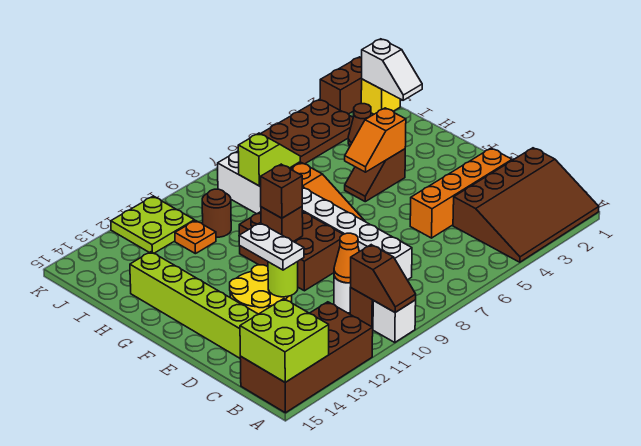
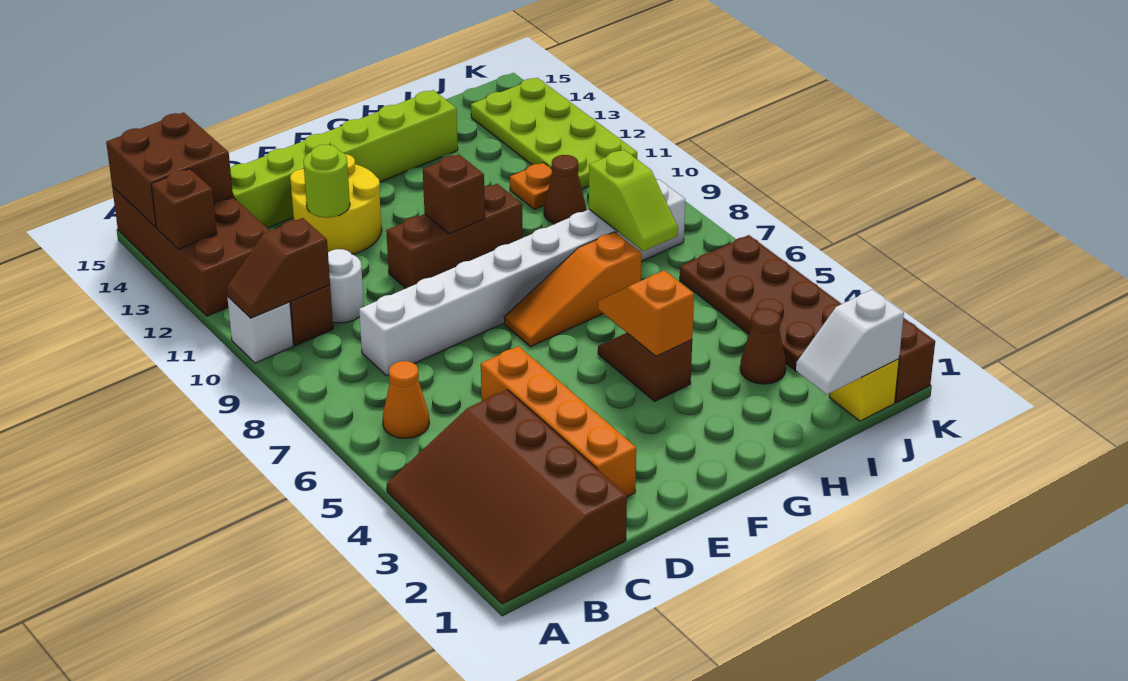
lime 2x2 brick [240,299,329,382] -> brown 2x2 brick [106,112,233,227]
orange 1x1 cone [334,233,359,283] -> orange 1x1 cone moved to [383,361,429,438]
white 1x2 plate [239,223,304,270] -> none
brown 2x3 brick [239,211,343,291] -> brown 1x3 brick [386,184,523,288]
brown 1x1 brick [261,164,302,218] -> brown 1x1 brick moved to [151,169,217,249]
brown 1x1 round brick [202,189,231,237] -> brown 1x1 cone [544,155,586,224]
lime 2x2 plate [111,196,194,253] -> lime 2x4 plate [471,78,637,189]

